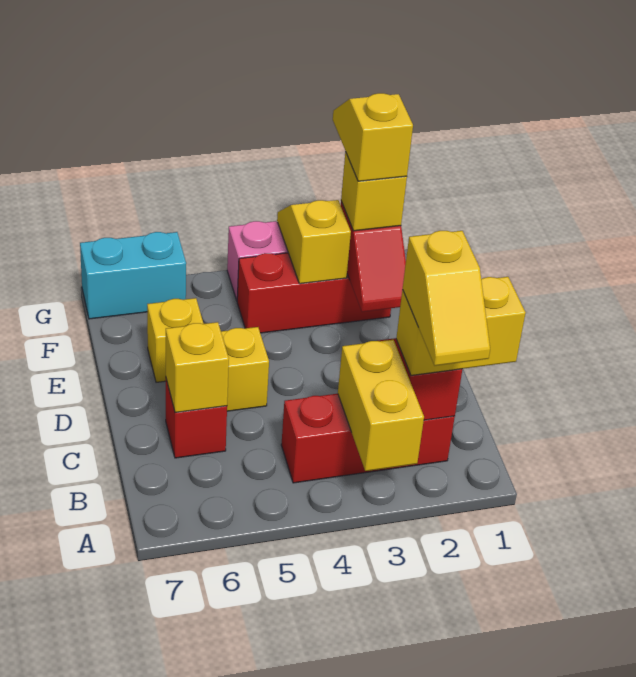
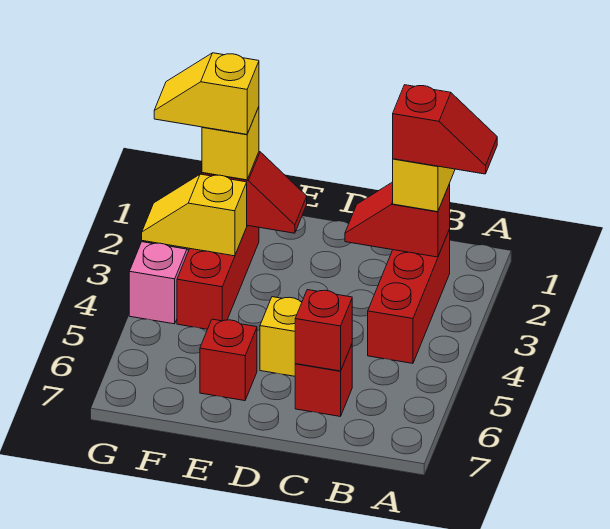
yellow 1x2 slope [403,231,490,366] -> red 1x2 slope [393,85,497,174]
yellow 1x2 brick [338,340,424,471] -> none
yellow 1x1 brick [166,322,229,413] -> red 1x1 brick [295,290,352,371]
yellow 1x1 brick [147,298,204,382] -> red 1x1 brick [200,319,257,401]
cyan 1x2 brick [80,232,186,319] -> none

